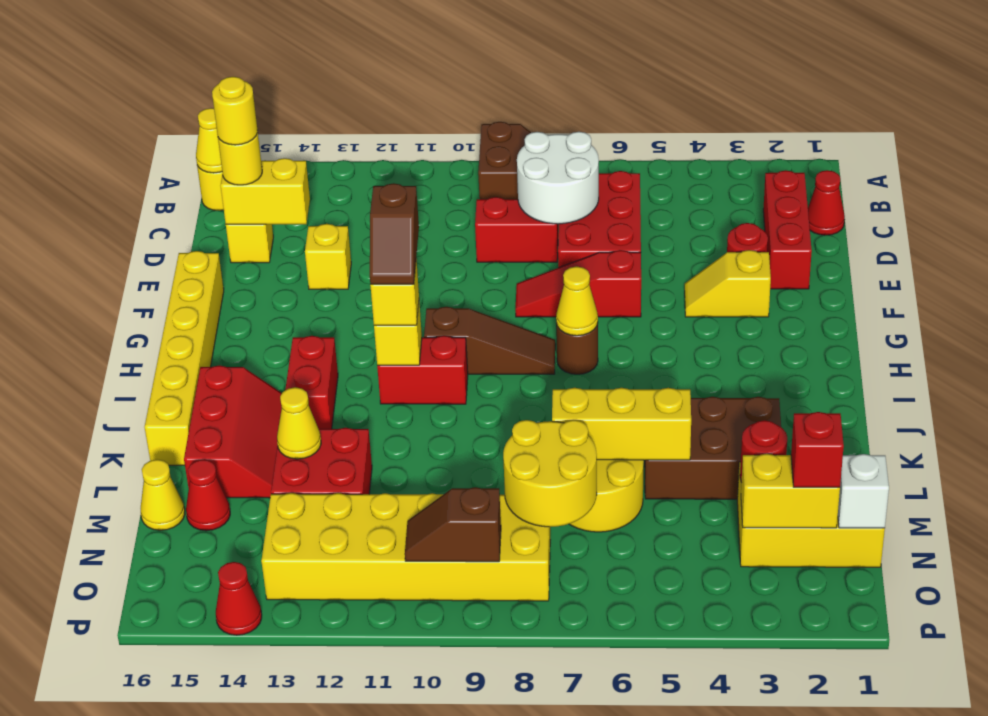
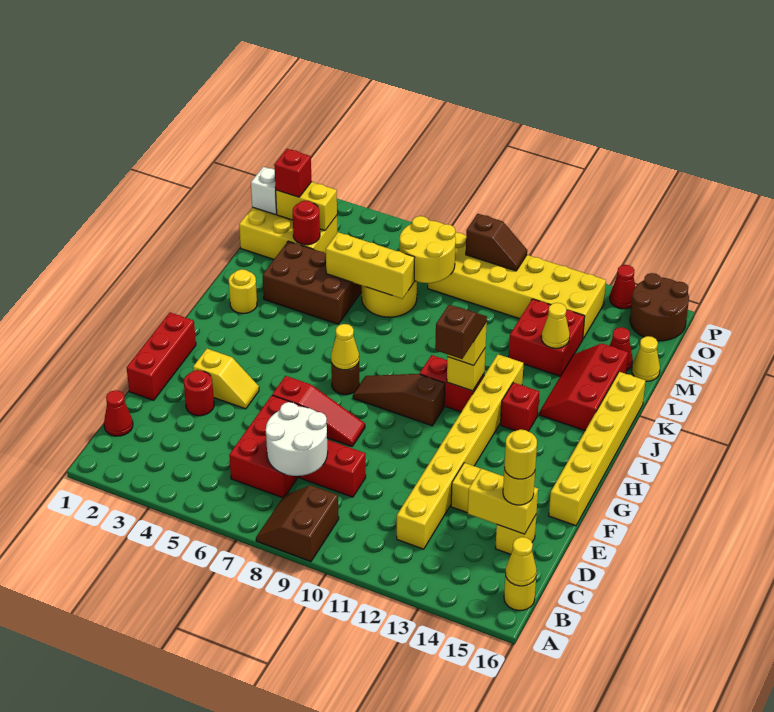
red 1x3 brick [763,170,812,289] -> red 1x3 brick moved to [127,313,196,400]
none -> yellow 1x8 brick [397,354,524,549]
red 1x2 brick [285,336,338,429] -> red 1x1 brick [501,383,539,431]
none -> yellow 1x1 round brick [229,269,257,313]
none -> brown 2x2 round brick [630,273,689,341]

